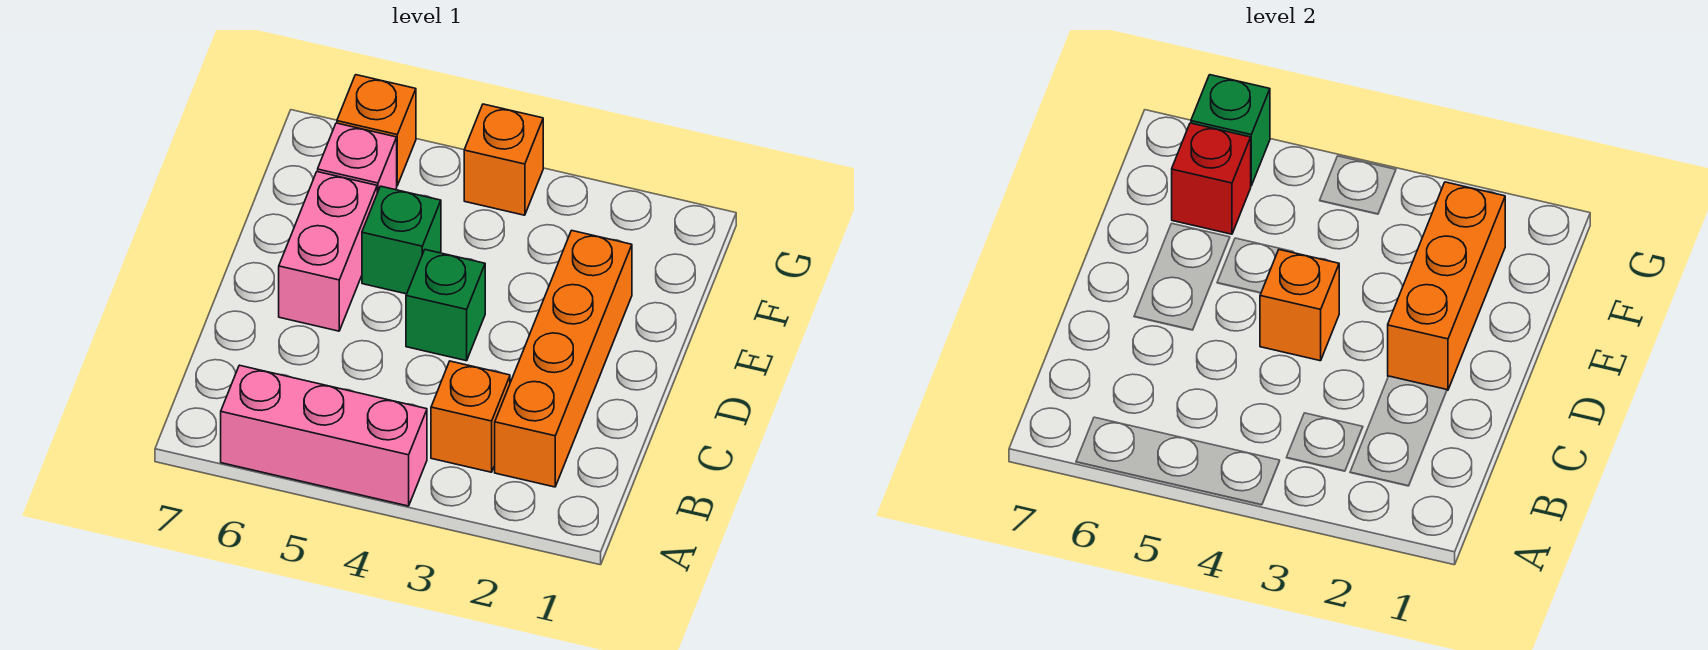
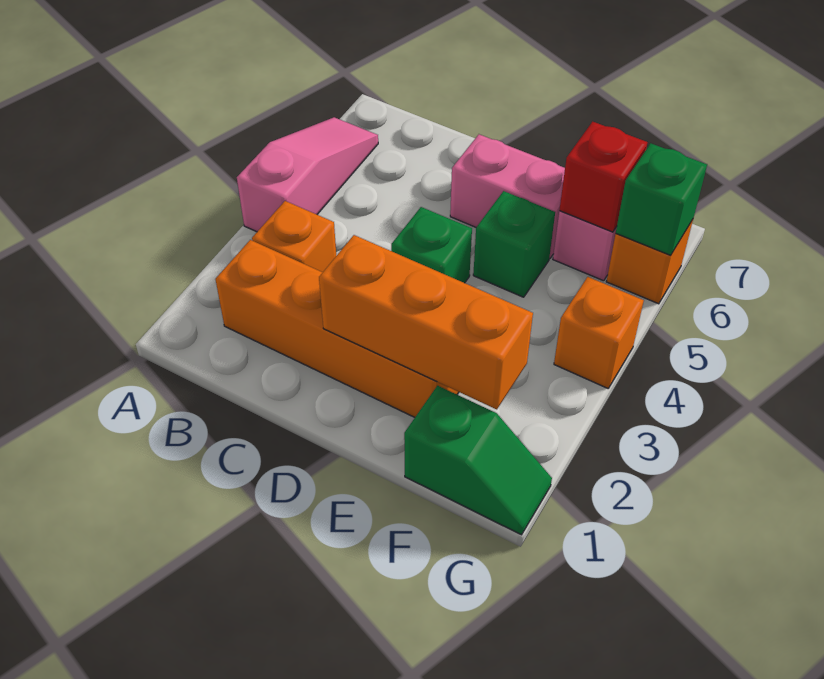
pink 1x3 brick [221,365,427,506] -> pink 1x3 slope [237,117,378,232]
orange 1x1 brick [1260,250,1339,361] -> none
none -> green 1x2 slope [404,386,552,535]

